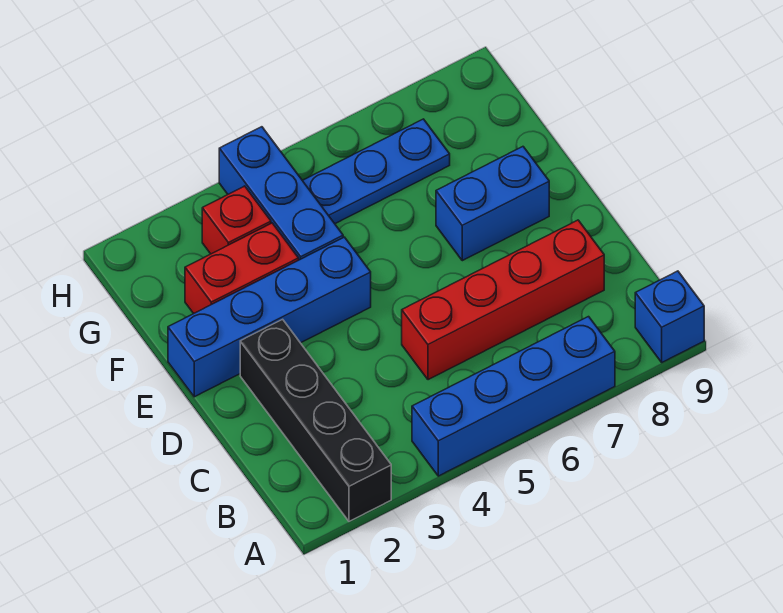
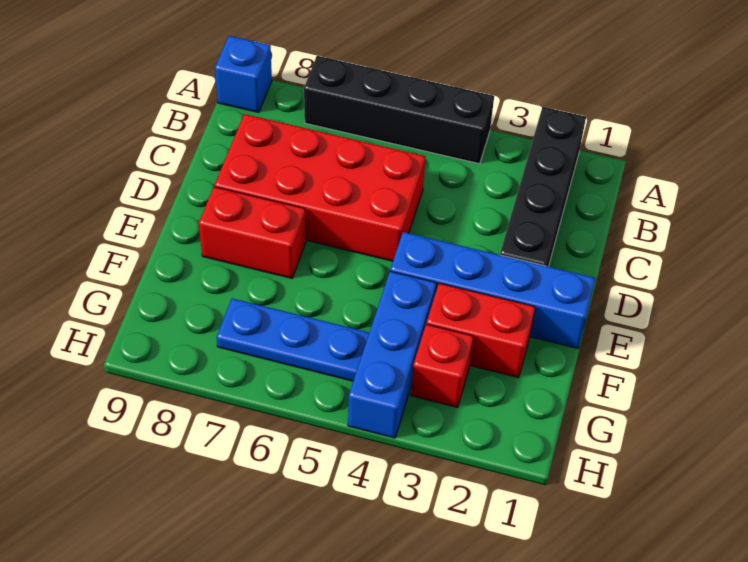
blue 1x4 brick [412,317,615,476] -> black 1x4 brick [304,56,494,164]
red 1x4 brick [402,220,604,380] -> red 2x4 brick [215,114,425,261]
blue 1x2 brick [436,147,549,261] -> red 1x2 brick [199,187,306,278]

